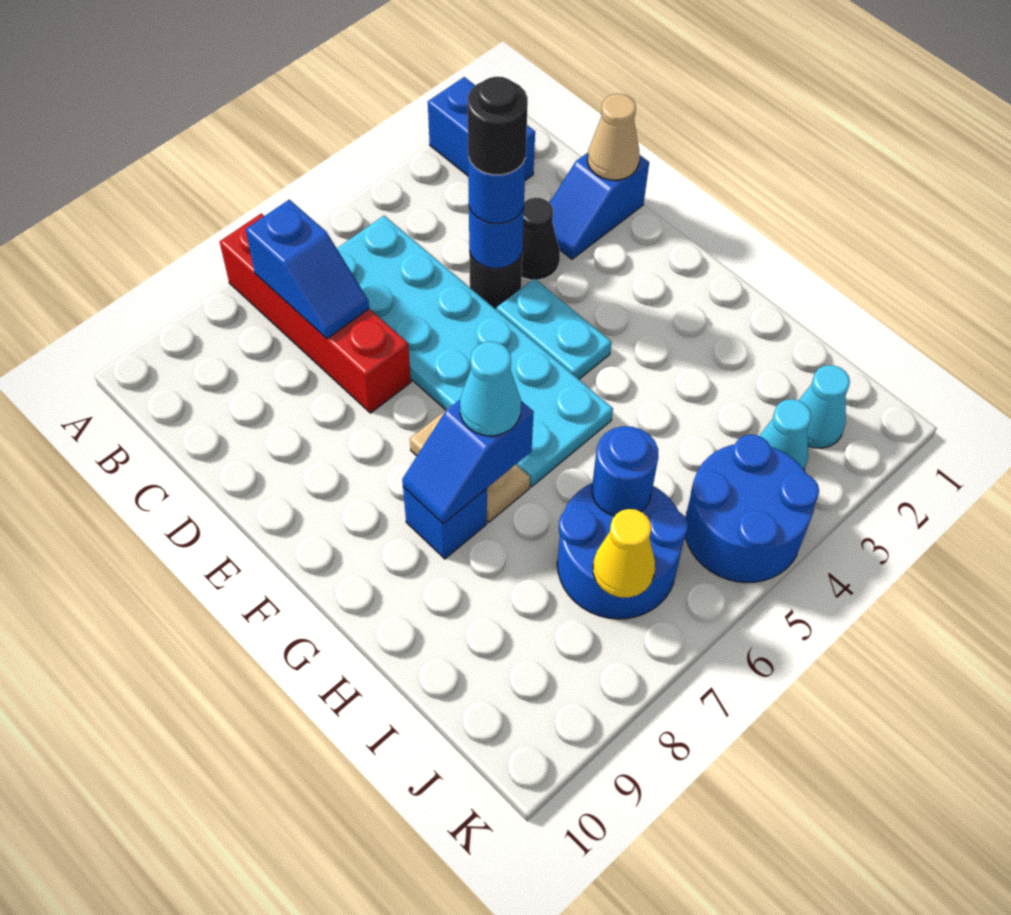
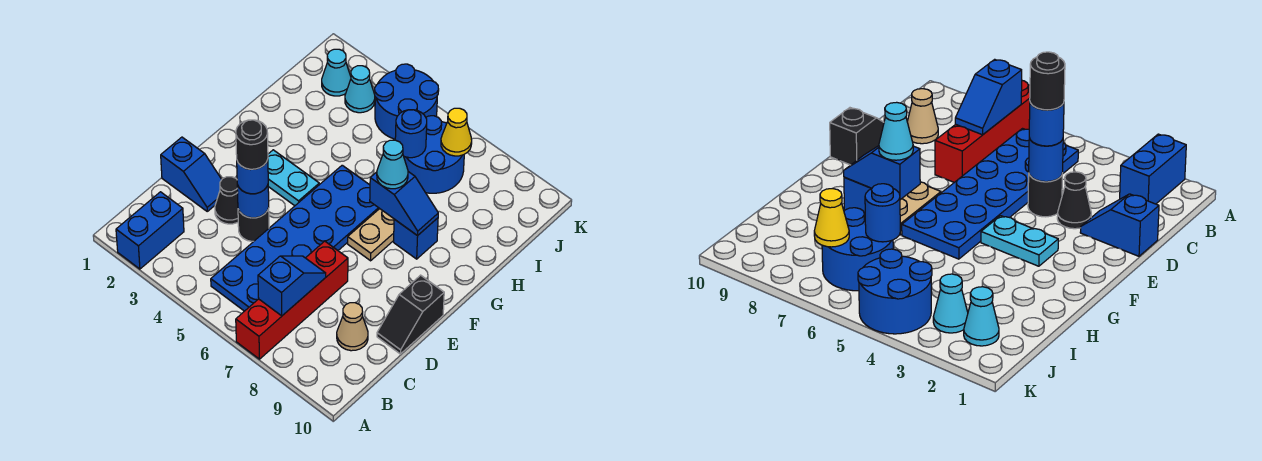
cyan 2x6 plate [337,216,613,487] -> blue 2x6 plate [211,165,380,311]
tan 1x1 cone [588,94,640,180] -> tan 1x1 cone moved to [337,303,368,351]
none -> black 1x2 slope [377,275,444,354]
cyan 1x2 plate [497,279,611,379] -> cyan 1x2 plate turned to [268,150,319,206]

